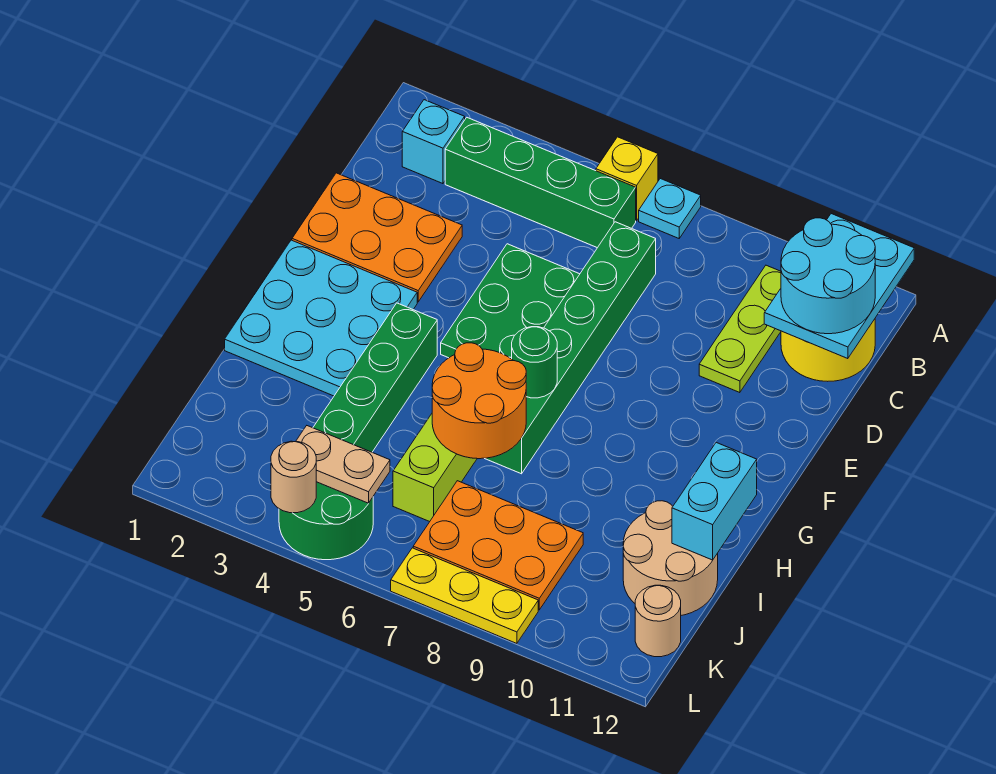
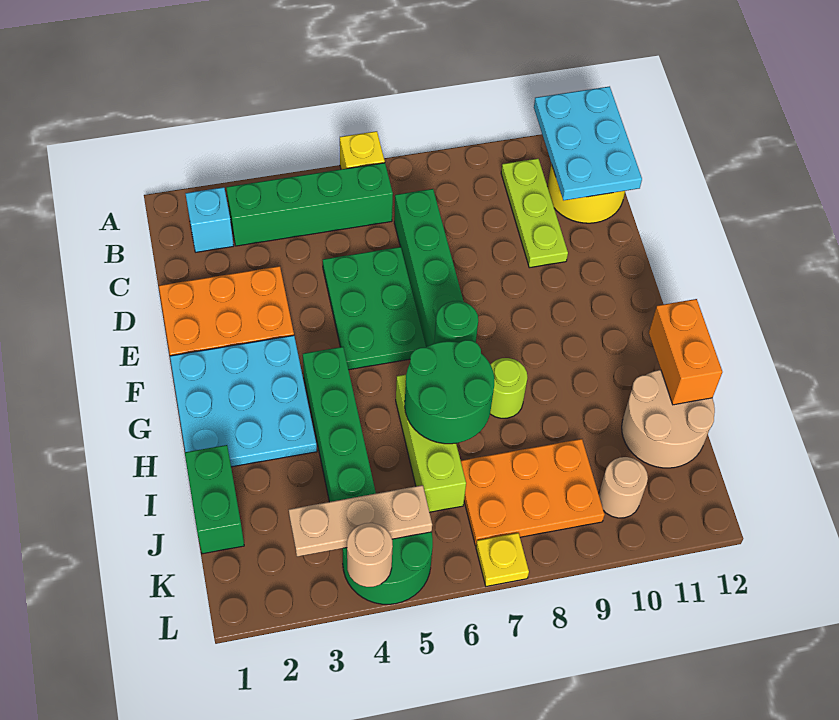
cyan 1x1 plate [639,179,701,238] -> none
cyan 2x2 round brick [781,218,875,334] -> none
orange 2x2 round brick [432,343,526,459] -> green 2x2 round brick [405,340,494,444]
none -> lime 1x1 round brick [490,358,527,418]
cyan 1x2 brick [672,443,757,560] -> orange 1x2 brick [649,299,722,405]
none -> green 1x2 brick [185,445,244,554]
tan 1x2 plate [296,426,390,503] -> tan 1x3 plate [289,485,432,557]
tan 1x1 round brick [635,585,681,657] -> tan 1x1 round brick moved to [599,457,648,518]
yellow 1x3 plate [391,548,538,643] -> yellow 1x1 plate [476,533,529,586]

